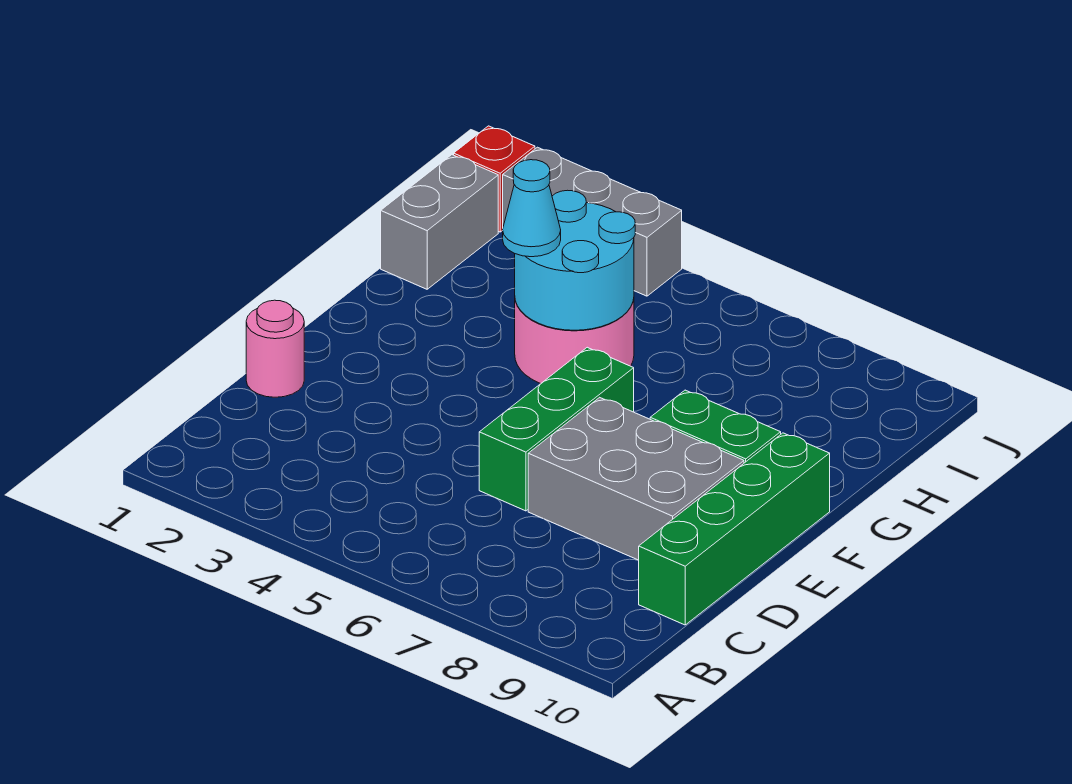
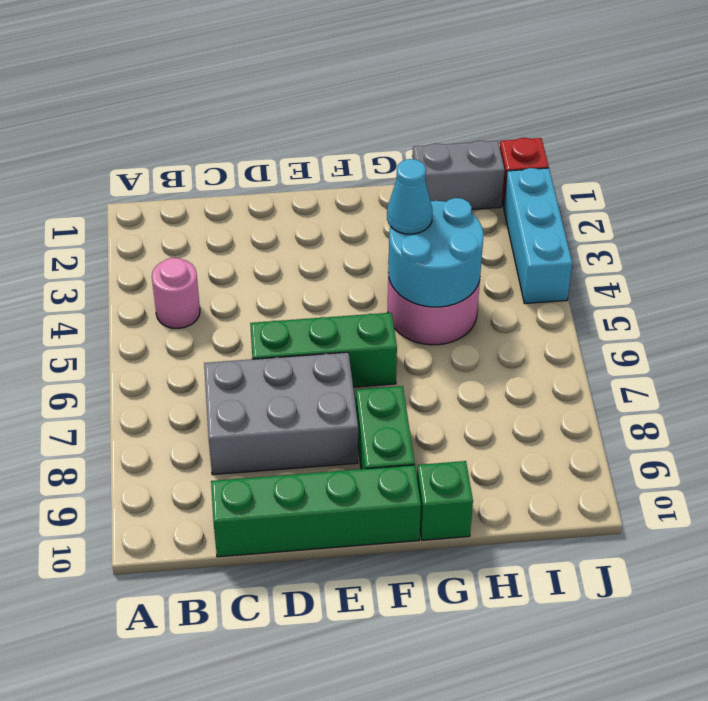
pink 1x1 round brick [246,300,304,397] -> pink 1x1 round brick moved to [152,258,200,329]
grey 2x3 brick [528,397,744,560] -> grey 2x3 brick turned to [204,352,358,475]
none -> green 1x1 brick [417,461,473,540]
grey 1x3 brick [503,147,682,296] -> cyan 1x3 brick [504,168,572,304]

